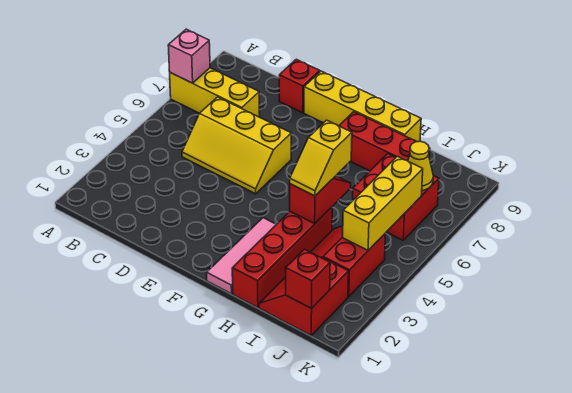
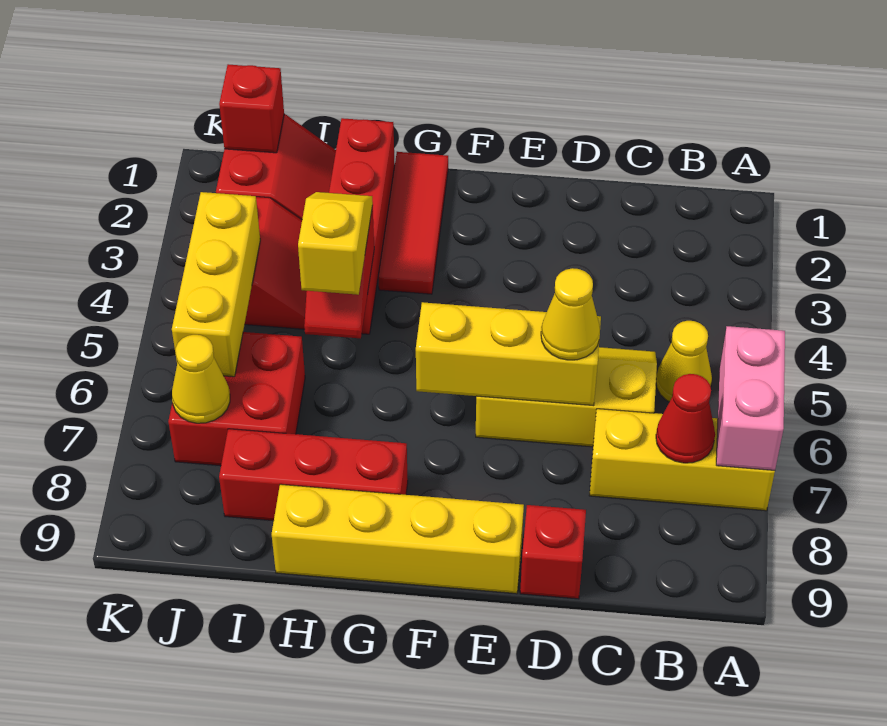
pink 1x1 brick [168,29,210,83] -> pink 1x2 brick [716,326,785,470]
none -> yellow 1x1 cone [656,321,712,402]
none -> red 1x1 cone [656,374,715,463]
none -> yellow 1x3 brick [416,302,601,406]
none -> yellow 1x1 cone [541,268,600,360]
pink 1x3 tile [207,218,276,294] -> red 1x3 tile [378,152,448,294]

